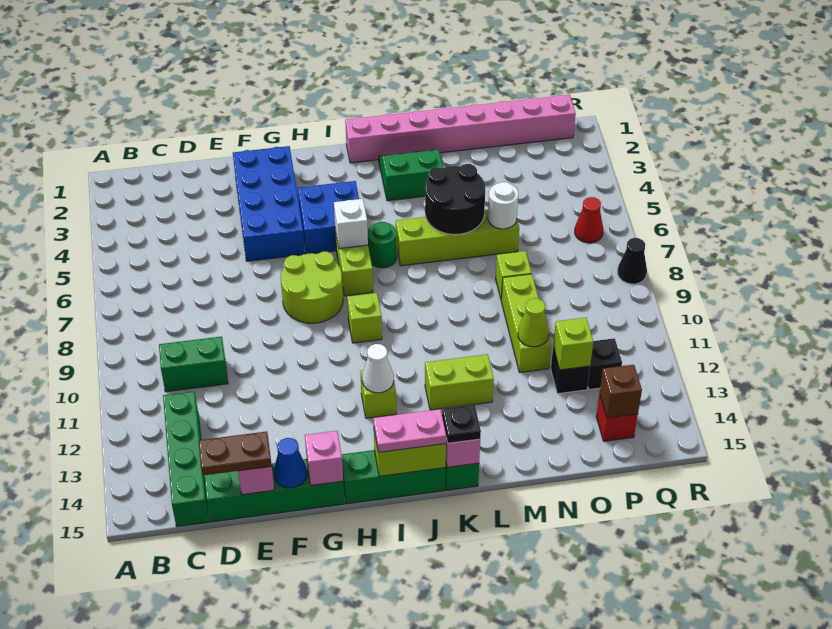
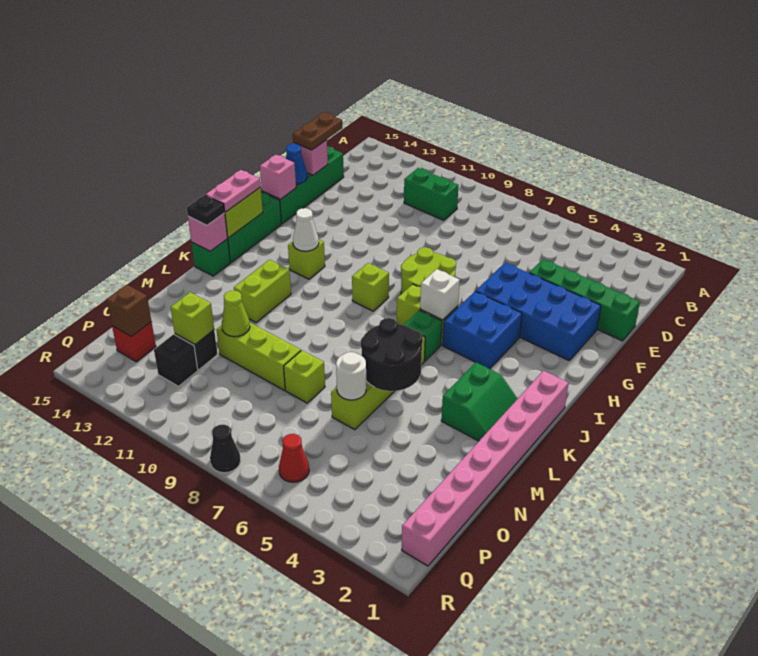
green 1x2 brick [159,337,228,392] -> green 1x2 brick turned to [404,168,458,220]
green 1x4 brick [163,391,209,527] -> green 1x4 brick moved to [529,259,640,341]
green 1x1 round brick [368,222,397,268] -> green 1x1 brick [404,310,442,361]

